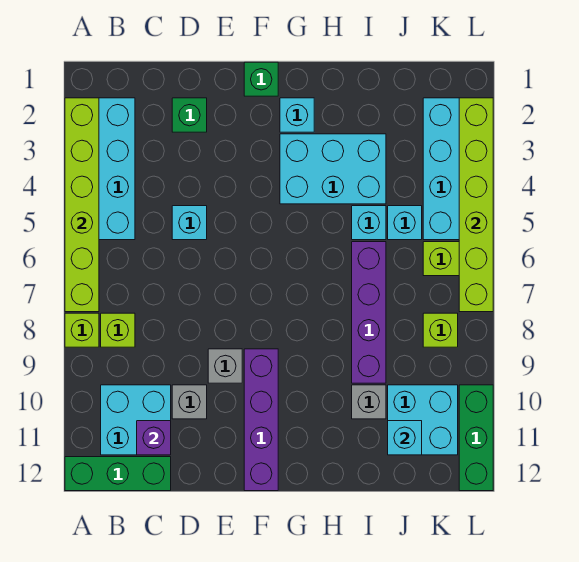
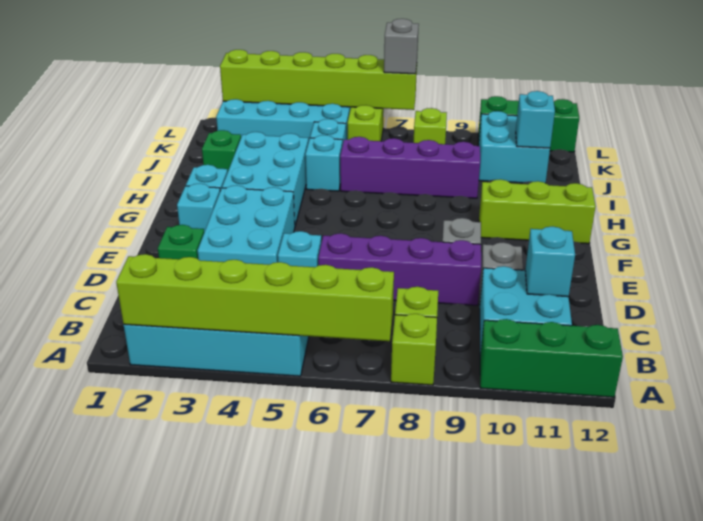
green 1x3 brick [65,457,171,491] -> green 1x3 brick turned to [480,319,623,397]
purple 1x1 brick [137,421,171,455] -> cyan 1x1 brick [525,226,575,297]
none -> cyan 2x3 brick [197,185,295,265]
green 1x1 brick [244,62,278,96] -> green 1x1 brick moved to [202,130,241,172]
none -> cyan 1x1 brick [177,184,220,232]
purple 1x4 brick [244,349,278,491] -> purple 1x4 brick moved to [318,233,481,305]
none -> lime 1x3 brick [479,179,596,244]
grey 1x1 brick [352,385,386,419] -> grey 1x1 brick moved to [384,19,419,74]

